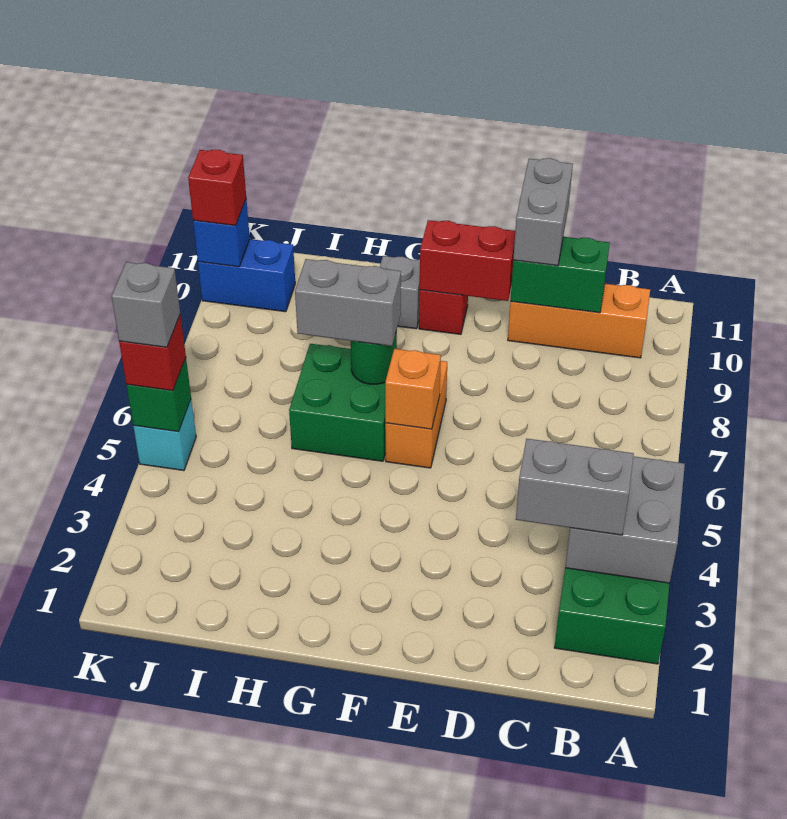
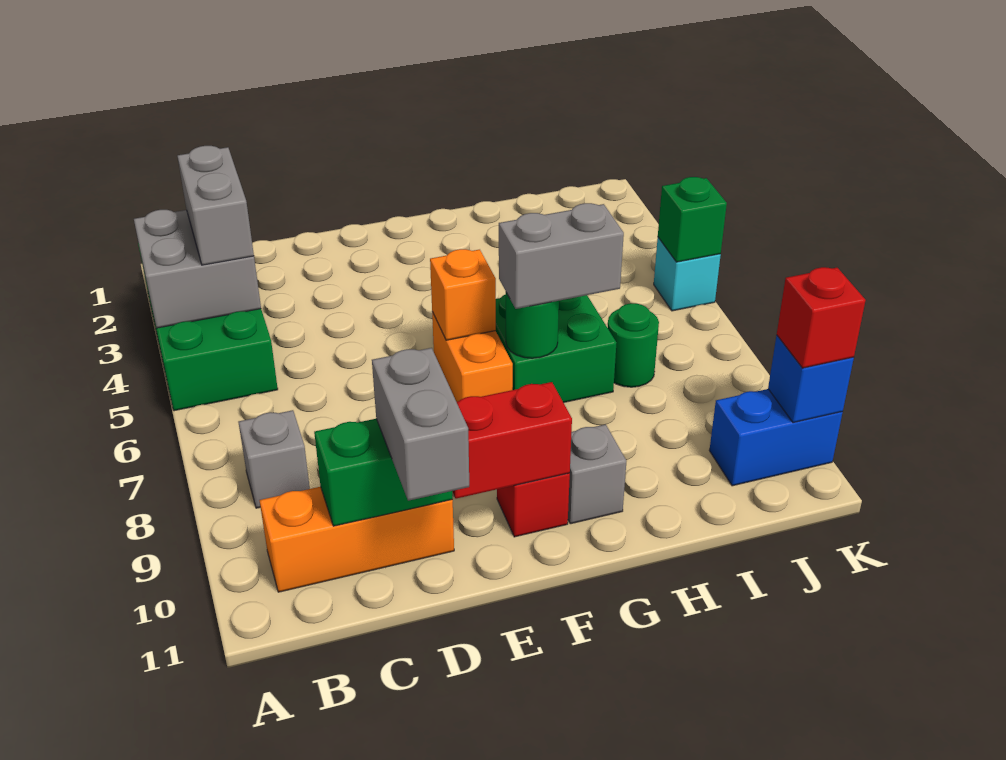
grey 1x2 brick [516,439,634,535] -> grey 1x2 brick turned to [178,146,254,265]
none -> green 1x1 round brick [608,303,659,387]
red 1x1 brick [119,315,186,391] -> none
grey 1x1 brick [112,262,180,347] -> grey 1x1 brick moved to [238,410,310,508]

